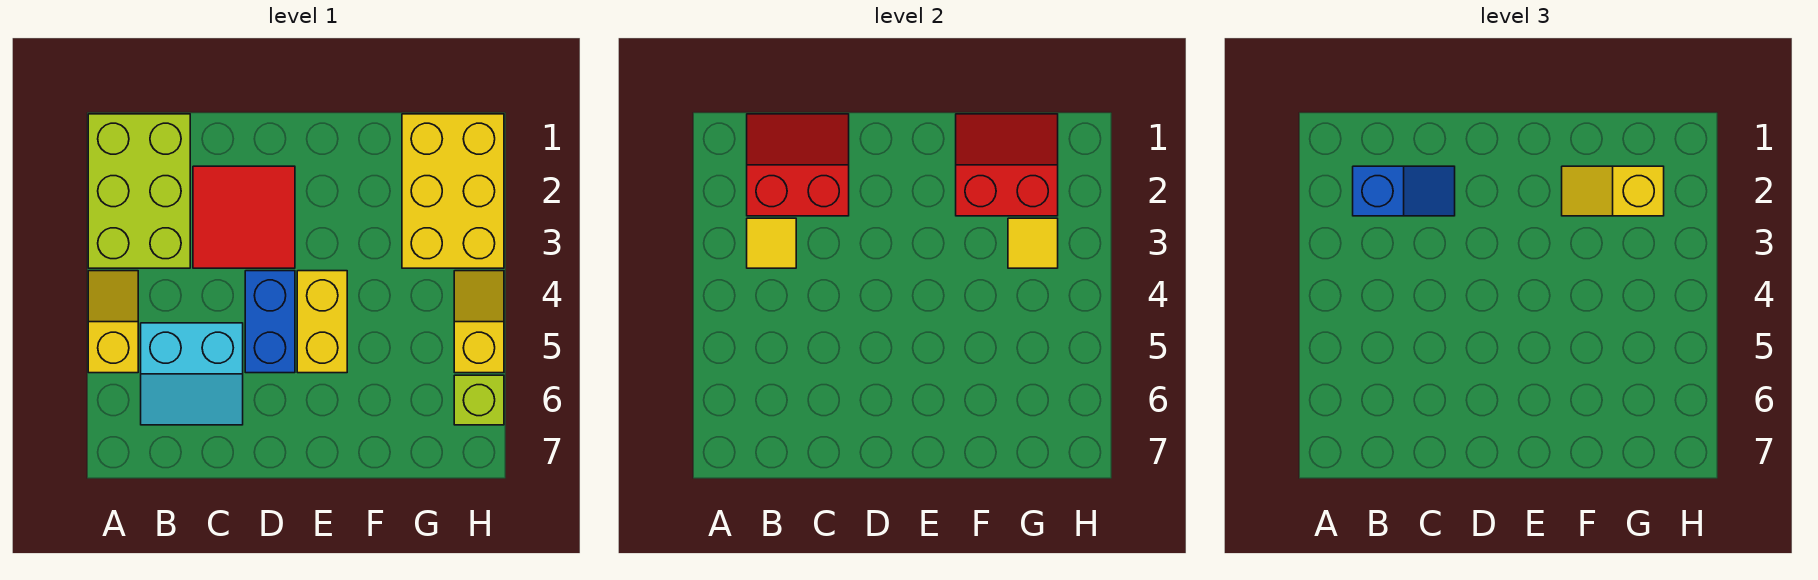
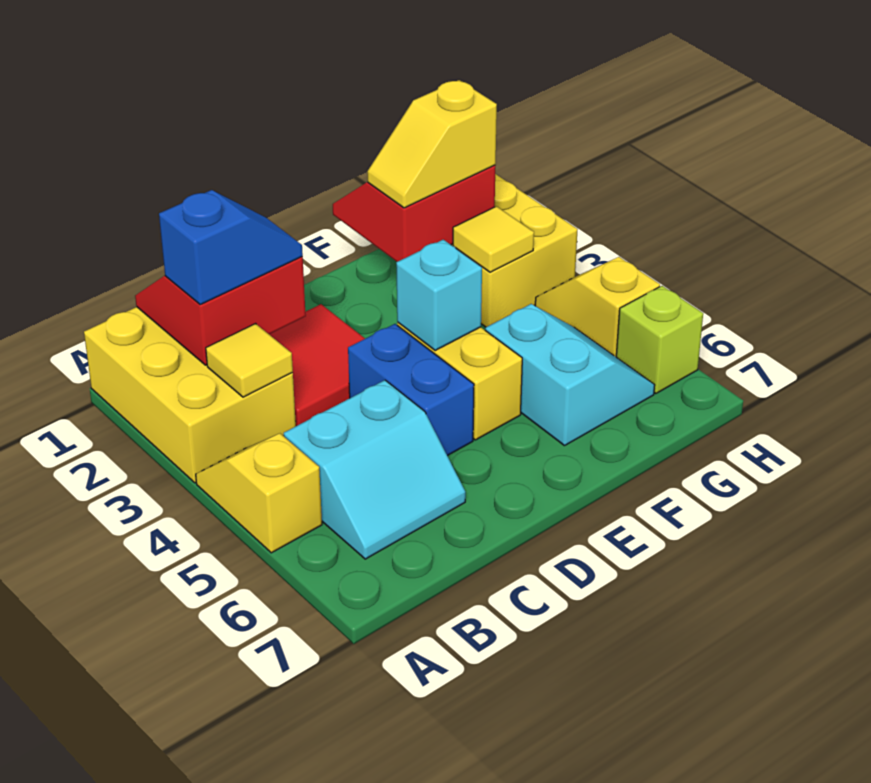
lime 2x3 brick [88,114,190,268] -> yellow 2x3 brick [84,307,296,483]
none -> cyan 1x1 brick [396,240,482,351]
none -> cyan 2x2 slope [485,304,655,446]

